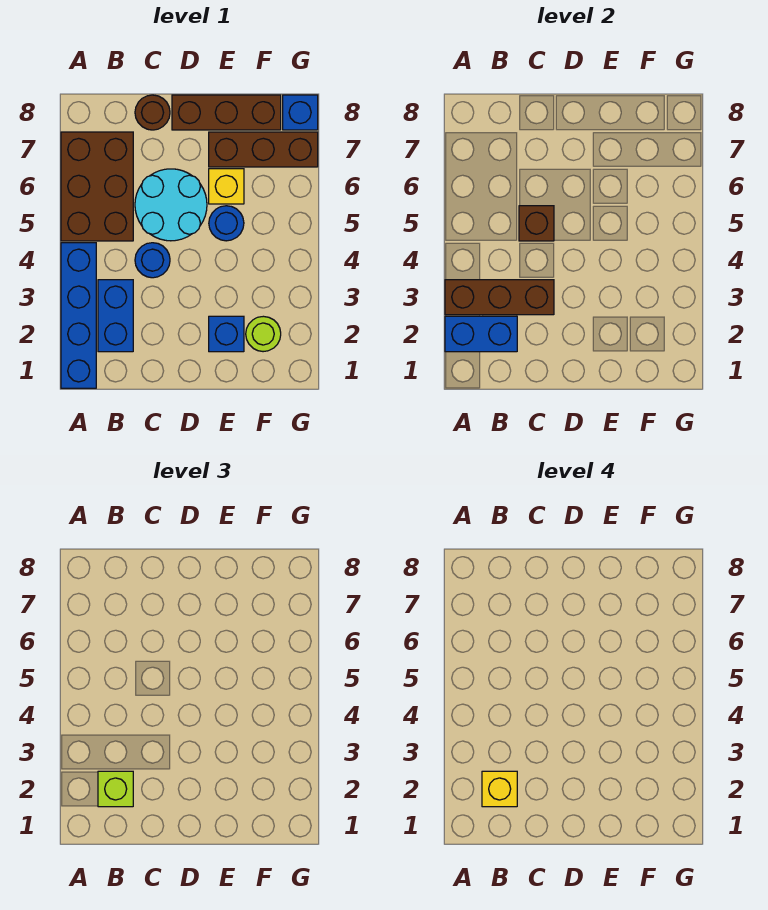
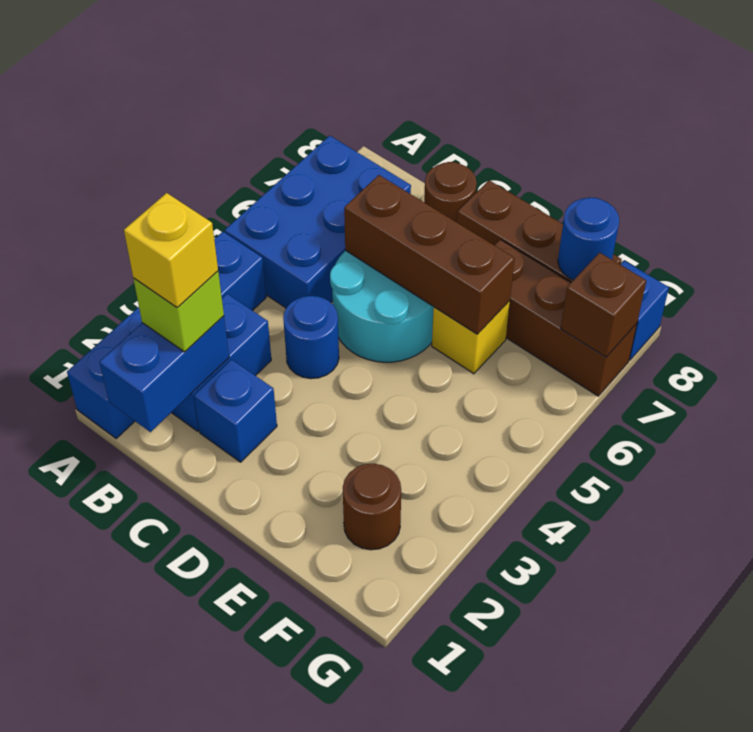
blue 1x2 brick [445,316,517,352] -> blue 1x2 brick turned to [99,316,229,432]
brown 1x3 brick [445,280,554,315] -> brown 1x3 brick moved to [344,175,515,334]
brown 2x3 brick [61,132,133,241] -> blue 2x3 brick [225,136,411,308]
brown 1x1 brick [519,206,554,241] -> brown 1x1 brick moved to [561,253,646,357]
blue 1x1 brick [209,316,244,352] -> blue 1x1 brick moved to [194,359,277,462]
blue 1x1 round brick [209,206,244,241] -> blue 1x1 round brick moved to [558,198,619,280]
lime 1x1 round brick [246,316,281,352] -> brown 1x1 round brick [343,464,401,550]

